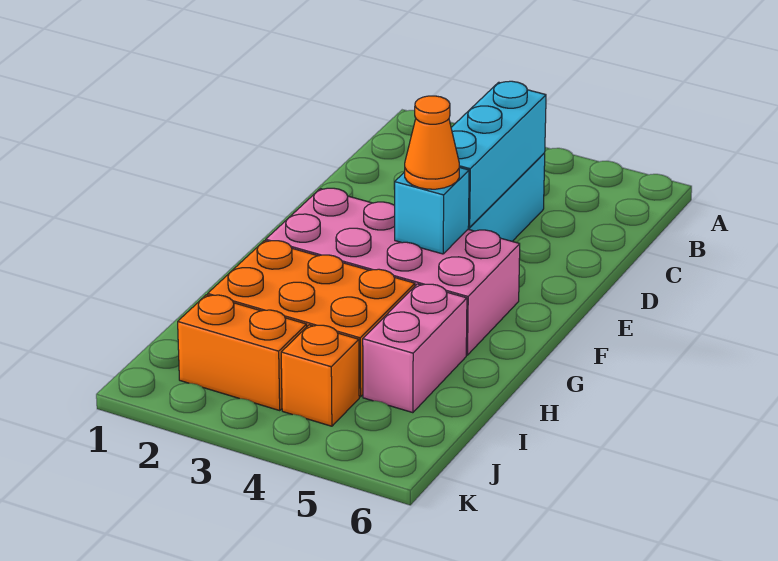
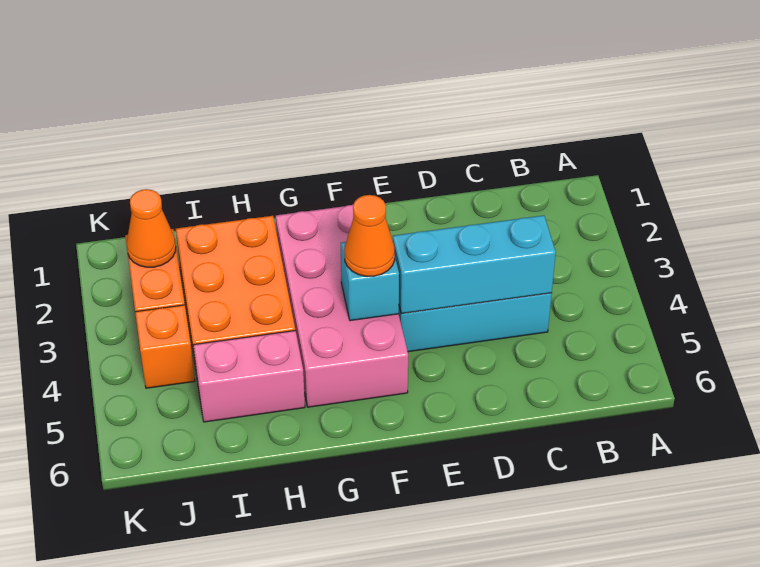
none -> orange 1x1 cone [127,189,176,267]

